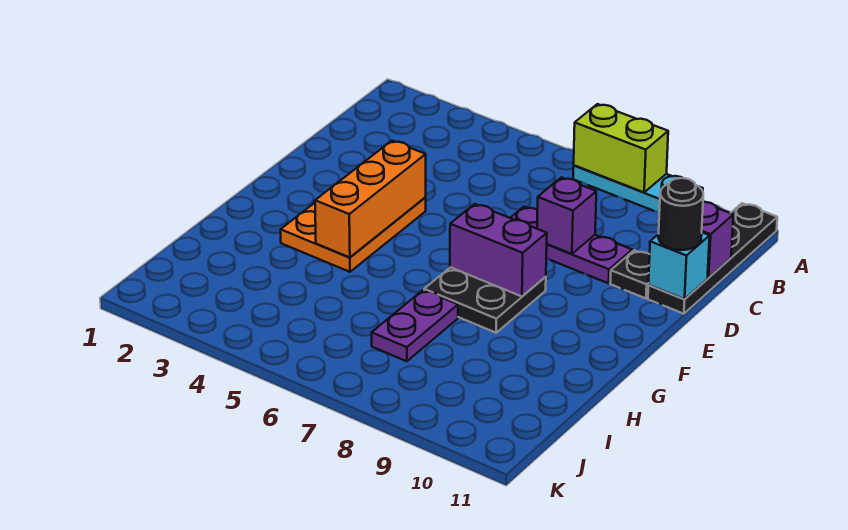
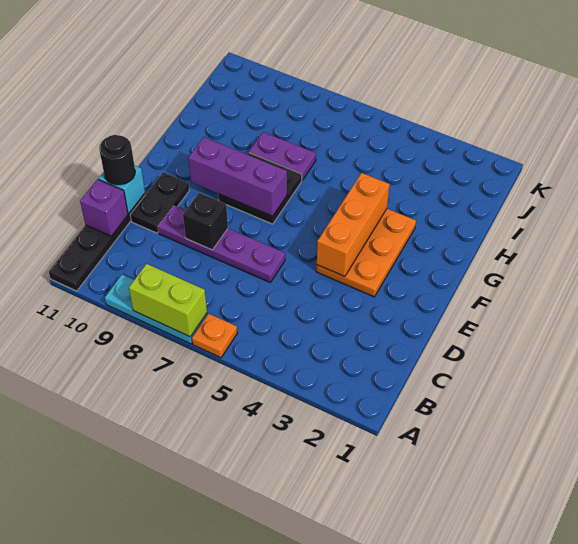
none -> orange 1x1 plate [192,314,237,358]
purple 1x3 plate [511,207,632,283] -> purple 1x4 plate [158,205,285,282]
purple 1x1 brick [537,177,596,254] -> black 1x1 brick [183,193,228,250]
black 1x1 plate [610,250,650,298] -> black 1x2 plate [130,172,190,233]
purple 1x2 brick [450,204,547,296] -> purple 1x3 brick [188,137,287,216]
purple 1x2 plate [372,290,458,361] -> purple 1x2 plate turned to [249,132,316,180]

